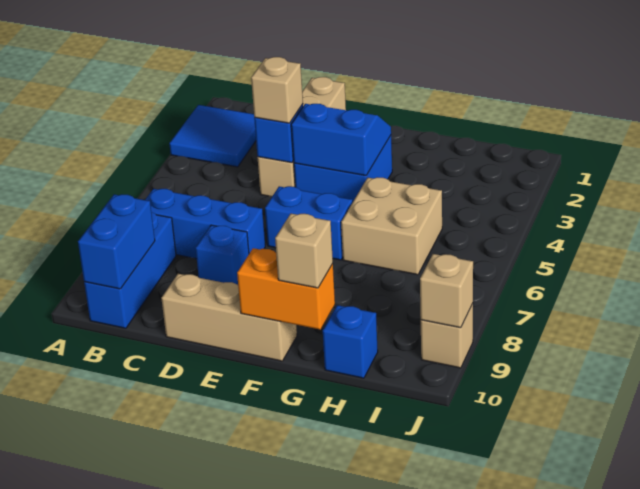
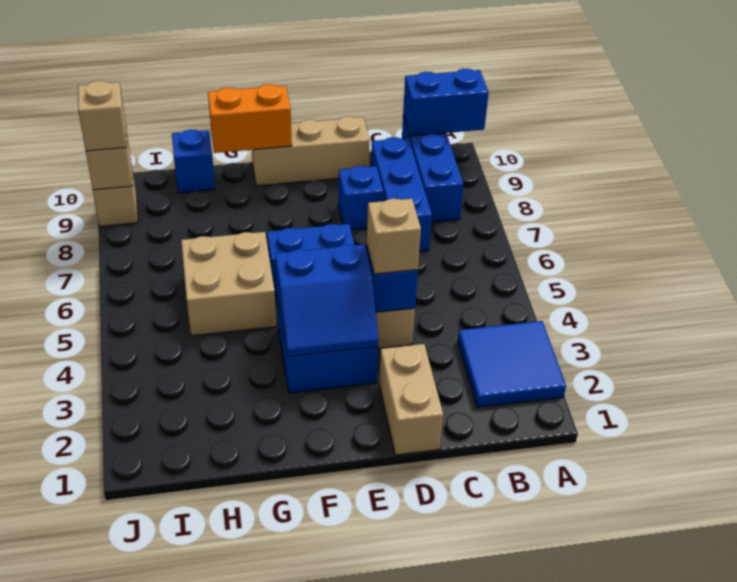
blue 1x3 brick [145,189,265,259] -> blue 1x3 brick turned to [371,137,432,251]
blue 1x2 brick [78,194,155,289] -> blue 1x2 brick turned to [403,69,489,136]
tan 1x1 brick [275,214,333,288] -> tan 1x1 brick moved to [78,81,127,151]

